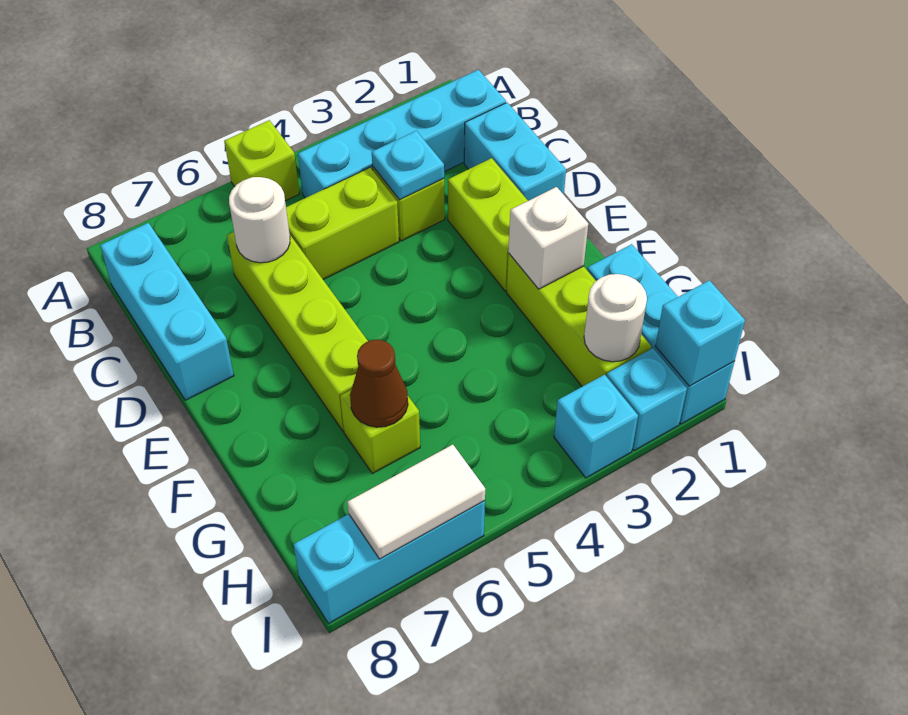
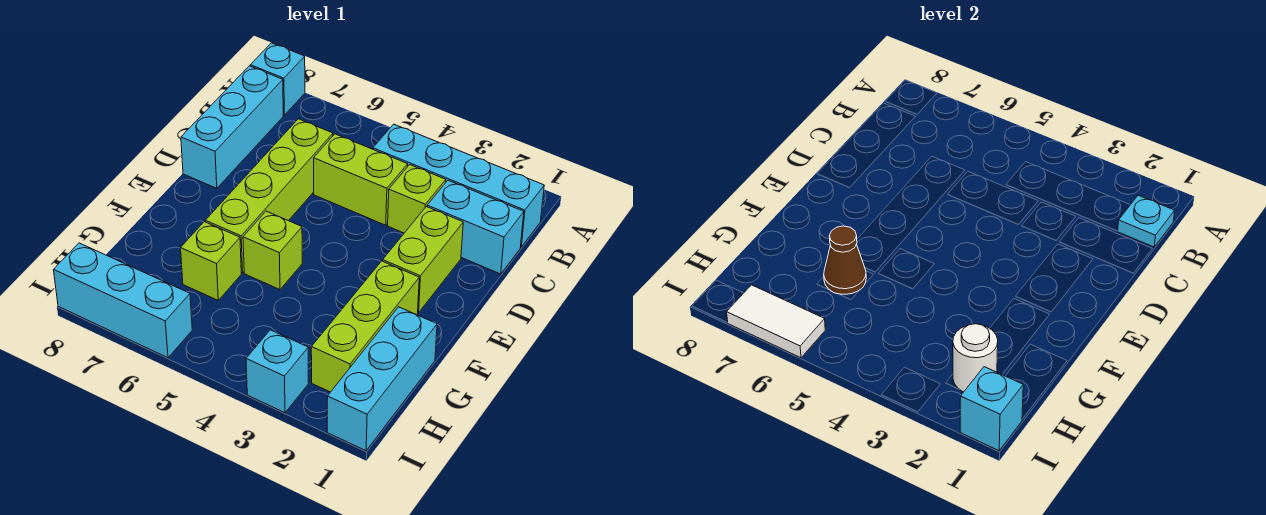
lime 1x1 brick [224,120,299,201] -> lime 1x1 brick moved to [243,211,302,290]
cyan 1x2 brick [464,103,566,201] -> cyan 1x2 brick turned to [427,180,524,274]
cyan 1x1 plate [372,131,444,200] -> cyan 1x1 plate moved to [1118,195,1175,247]
white 1x1 round brick [229,177,290,263] -> none
white 1x1 brick [508,187,588,289] -> none
cyan 1x1 brick [607,348,687,451] -> cyan 1x1 brick moved to [250,43,305,115]

